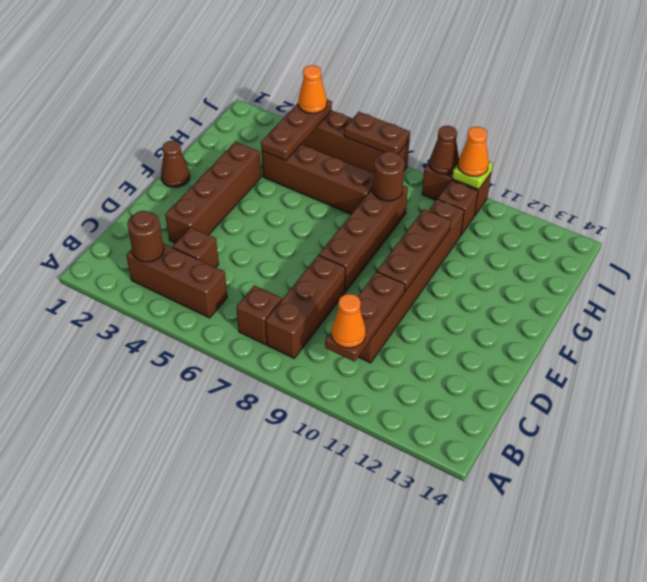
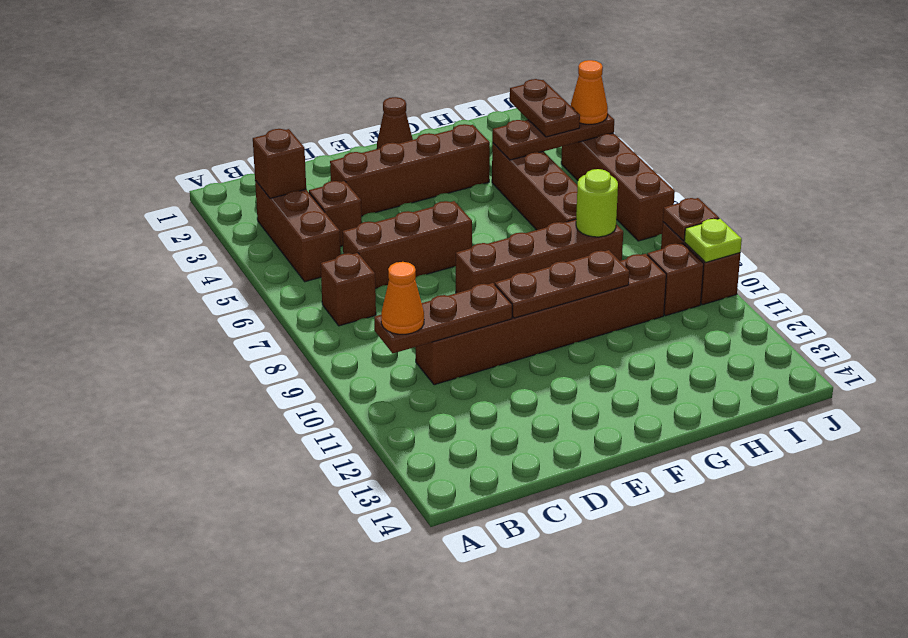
brown 1x1 round brick [127,211,164,262] -> brown 1x1 brick [253,129,306,198]
brown 1x3 brick [265,255,345,358] -> brown 1x3 brick moved to [342,201,472,289]
brown 1x1 round brick [373,151,405,201] -> lime 1x1 round brick [576,169,618,237]
brown 1x2 plate [344,112,410,154] -> brown 1x2 plate moved to [510,79,580,137]
brown 1x1 cone [430,126,459,175] -> brown 1x1 plate [663,198,719,241]
orange 1x1 cone [458,127,489,176] -> none

